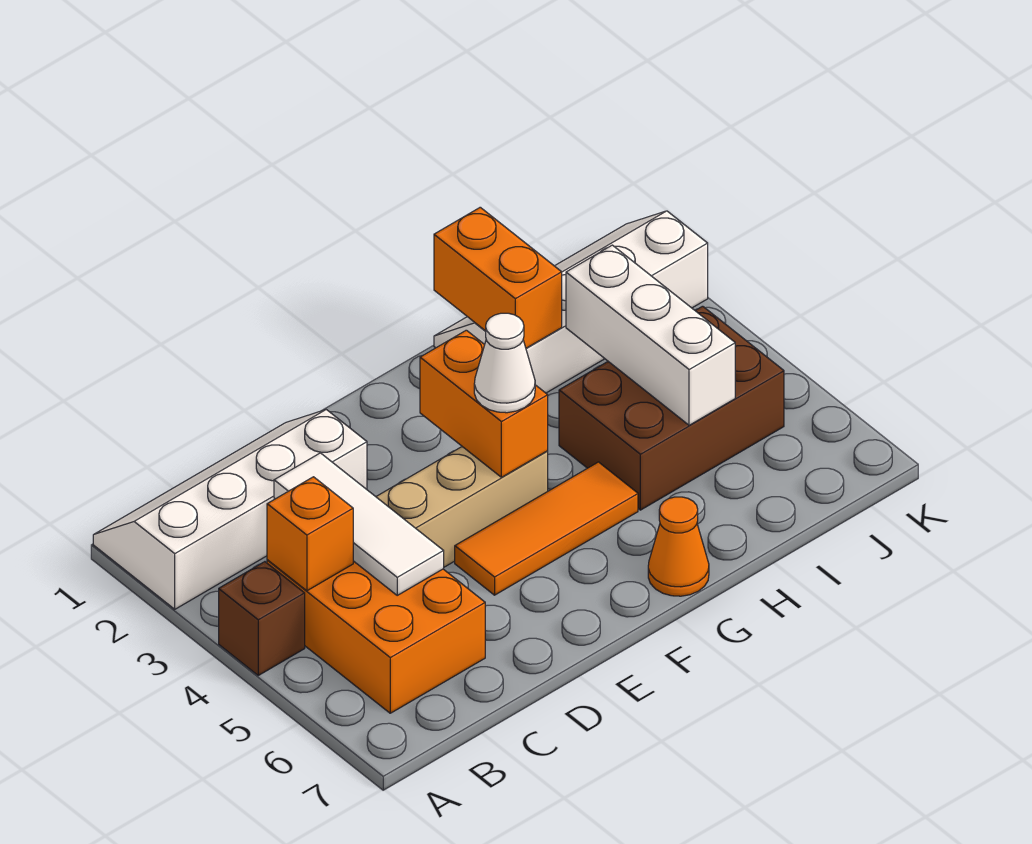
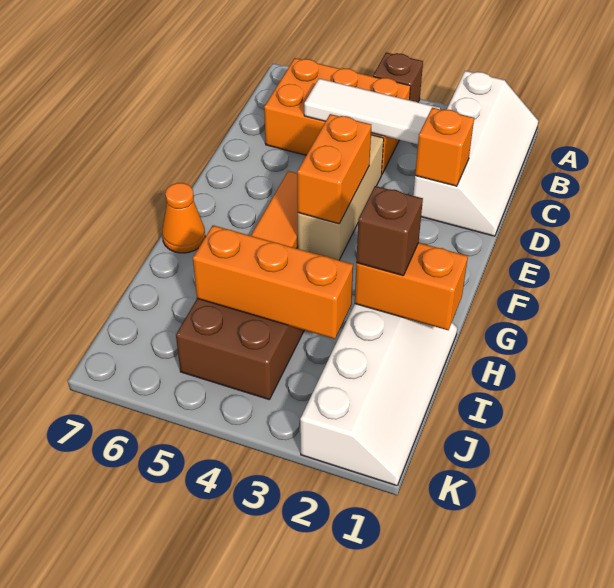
orange 1x1 brick [267,477,353,591] -> orange 1x1 brick moved to [415,108,474,186]
orange 1x2 brick [420,330,548,477] -> orange 1x2 brick turned to [297,114,371,224]
white 1x1 cone [474,313,535,413] -> none
none -> brown 1x1 brick [356,186,423,276]
white 1x3 brick [566,245,735,425] -> orange 1x3 brick [193,225,353,339]

